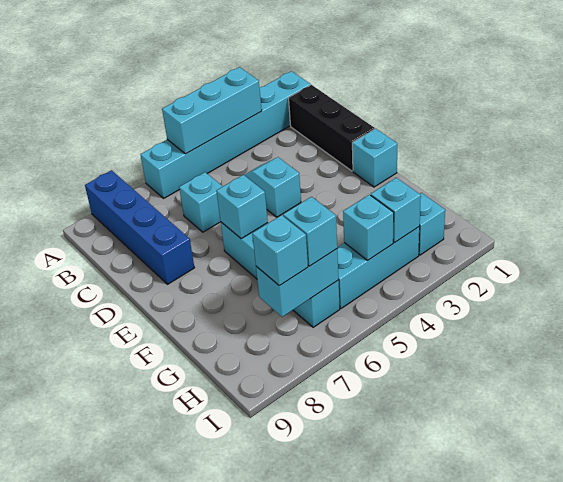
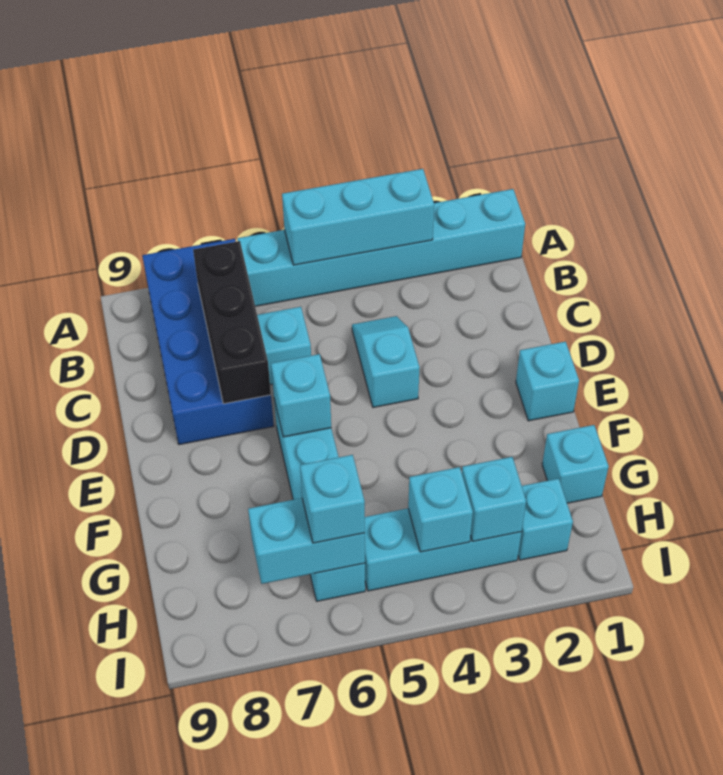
blue 1x4 brick [85,170,194,284] -> blue 2x4 brick [142,239,274,445]
black 1x3 brick [289,85,375,171] -> black 1x3 brick moved to [193,241,271,404]
cyan 1x1 brick [252,215,308,286] -> cyan 1x1 brick moved to [542,425,609,503]

